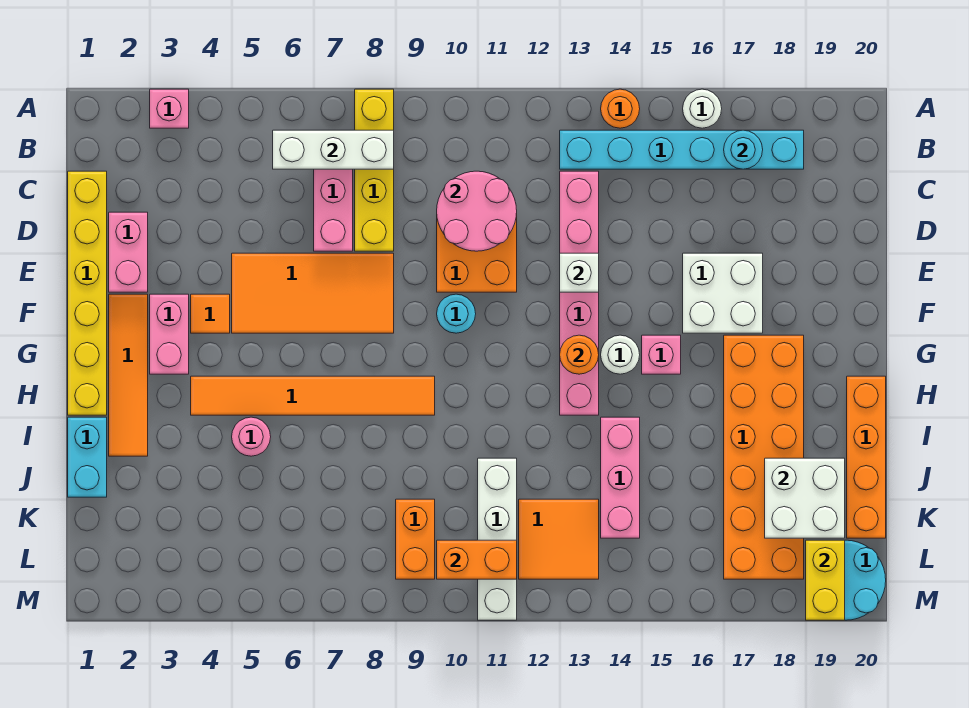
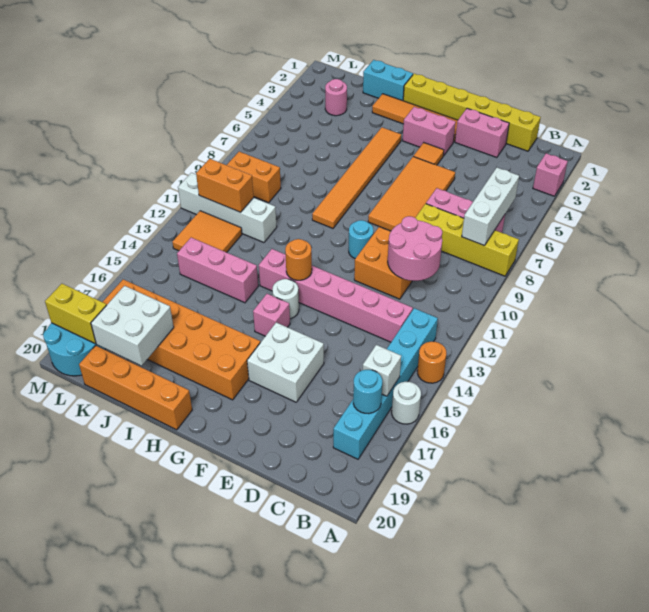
white 1x1 brick [560,253,599,292] -> white 1x1 brick moved to [363,345,401,396]
pink 1x1 round brick [232,417,271,456] -> pink 1x1 round brick moved to [325,79,347,116]
orange 1x2 brick [437,540,517,579] -> orange 1x2 brick turned to [196,159,254,212]

